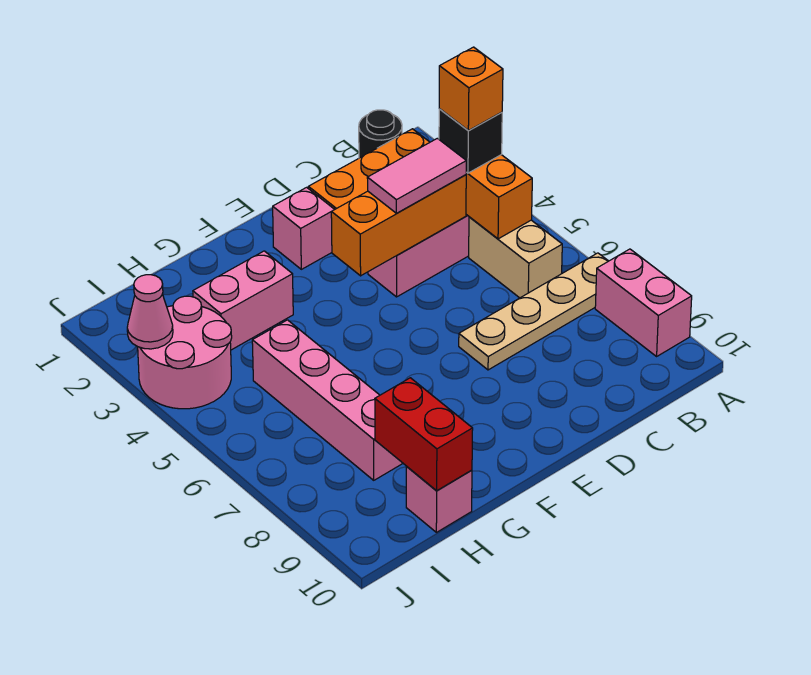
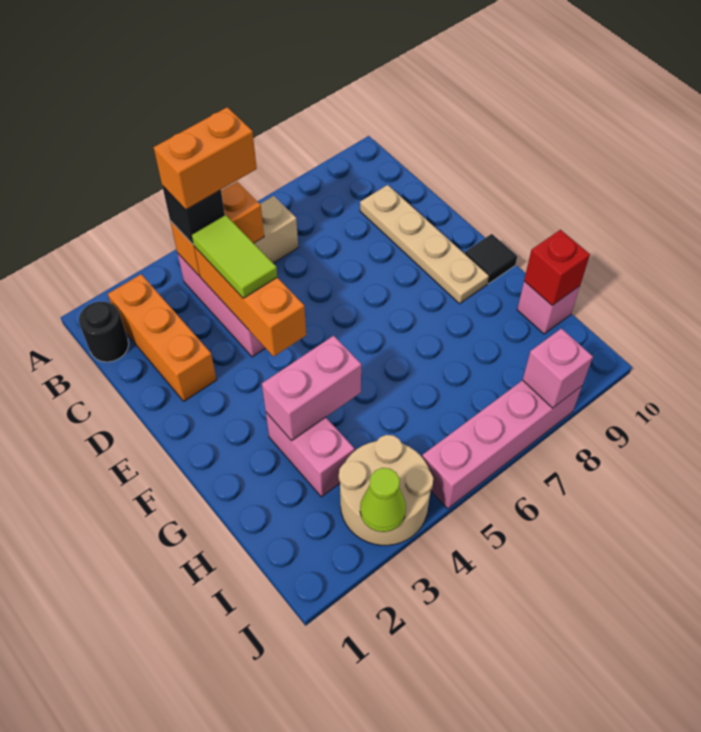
tan 1x4 plate [459,253,608,370] -> tan 1x4 plate moved to [360,185,489,304]
pink 1x2 brick [595,249,692,356] -> pink 1x2 brick moved to [262,336,361,441]
orange 1x1 brick [439,47,503,130] -> orange 1x2 brick [154,107,257,210]
pink 1x2 tile [367,138,466,213] -> lime 1x2 tile [192,215,277,298]
pink 1x1 brick [273,187,335,269] -> pink 1x1 brick moved to [523,328,593,408]
none -> black 1x1 tile [464,234,517,284]
pink 1x4 brick [252,320,403,480] -> pink 1x4 brick moved to [422,380,582,509]
red 1x2 brick [375,378,473,491] -> red 1x1 brick [524,230,590,305]
pink 2x2 round brick [138,296,232,409] -> tan 2x2 round brick [339,435,433,545]
pink 1x1 cone [127,275,173,349] -> lime 1x1 cone [360,468,406,532]

